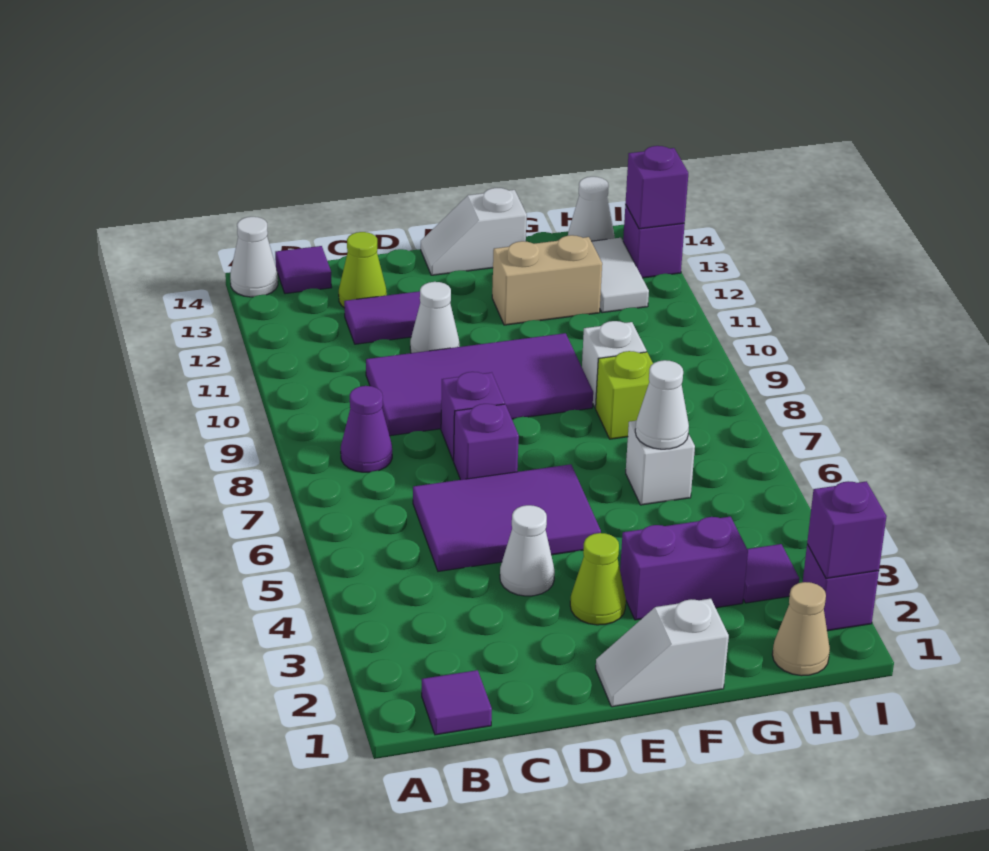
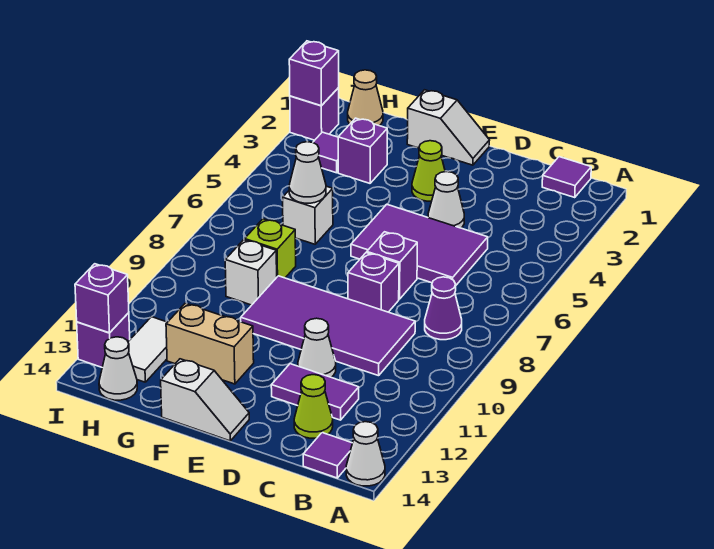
purple 1x2 brick [620,517,748,620] -> purple 1x1 brick [338,118,387,183]

